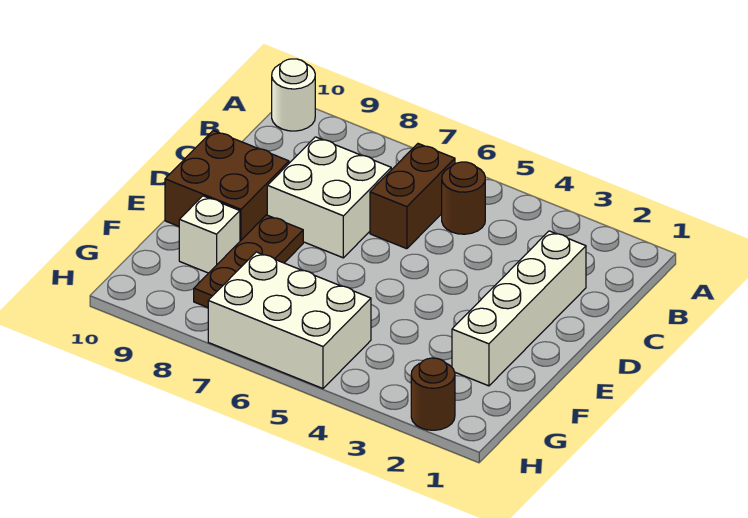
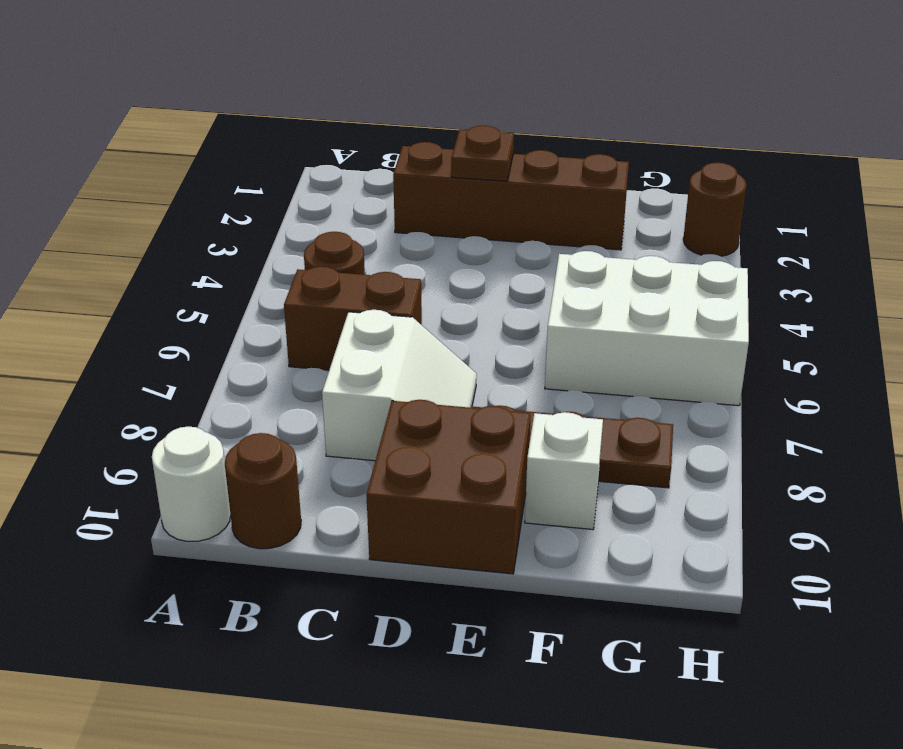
none -> brown 1x1 round brick [225,433,301,549]
white 1x4 brick [452,231,586,386] -> brown 1x4 brick [393,142,629,250]
white 2x2 brick [267,137,391,258] -> white 2x2 slope [322,310,477,461]
none -> brown 1x1 plate [451,126,514,181]
white 2x3 brick [208,252,371,388] -> white 2x3 brick turned to [545,251,749,406]

